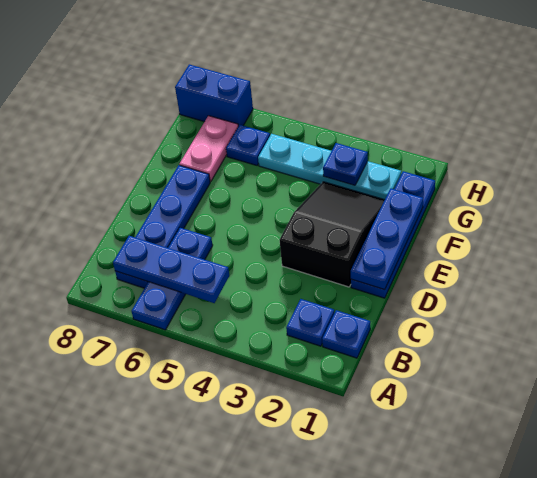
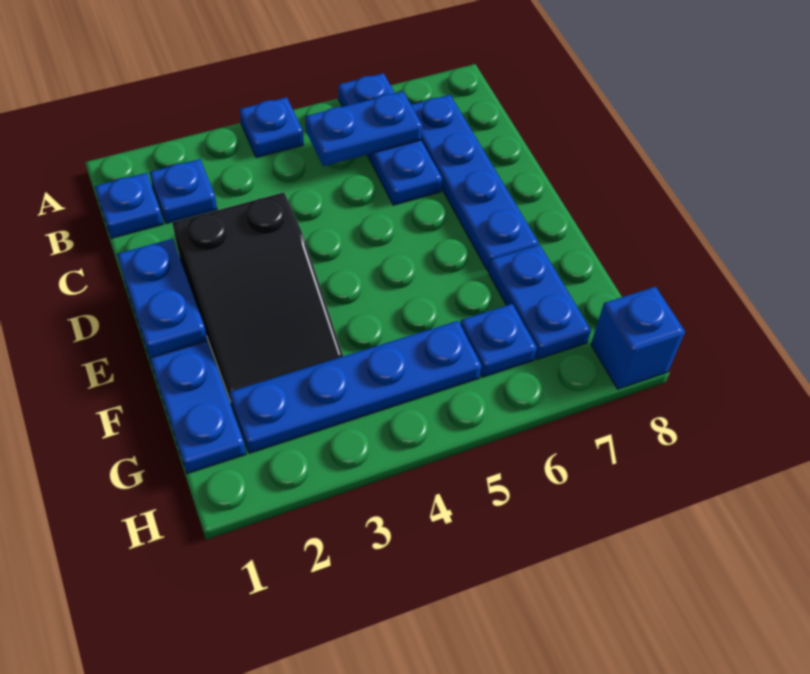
blue 1x3 plate [113,236,229,303] -> blue 1x2 plate [305,92,422,166]
blue 1x3 plate [351,188,423,290] -> blue 1x2 plate [117,239,207,358]
pink 1x2 plate [179,116,238,182] -> blue 1x2 plate [489,245,591,359]
cyan 1x4 plate [258,134,401,200] -> blue 1x4 plate [229,321,481,453]
blue 1x1 plate [323,143,368,185] -> blue 1x1 plate moved to [239,97,304,158]
blue 1x2 brick [175,64,253,126] -> blue 1x1 brick [591,287,685,389]

